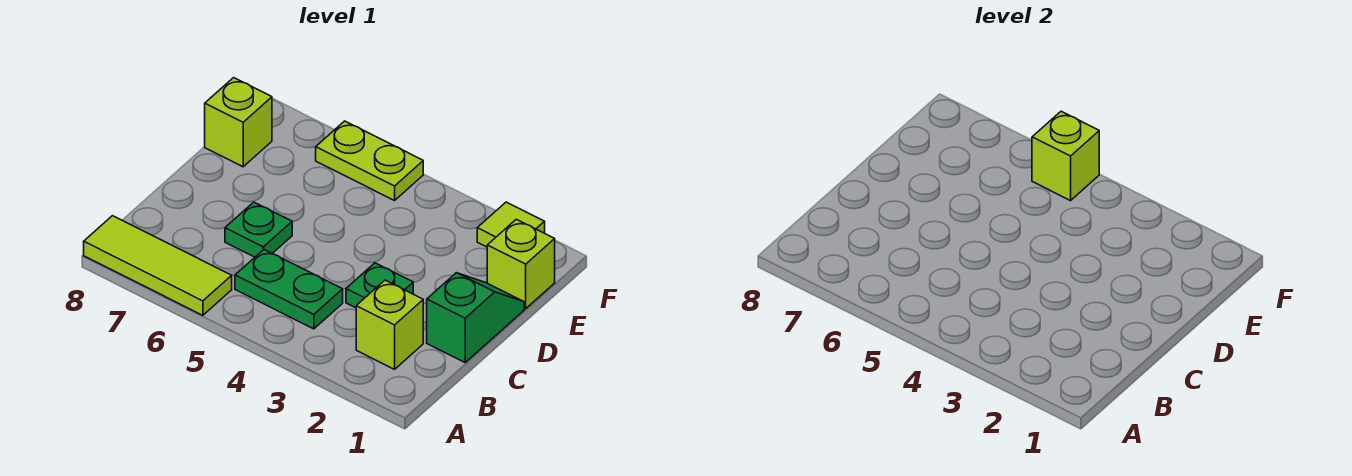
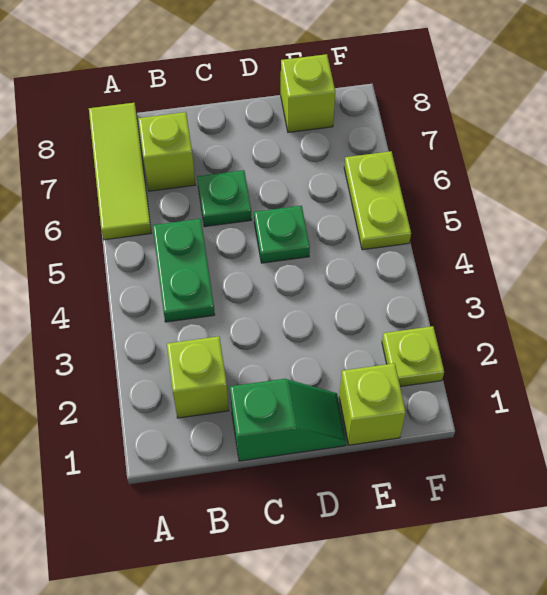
green 1x1 plate [346,263,413,308] -> green 1x1 plate moved to [254,206,310,263]
lime 1x1 tile [477,202,545,247] -> lime 1x1 plate [382,326,444,387]
lime 1x1 brick [1032,111,1099,201] -> lime 1x1 brick moved to [138,112,195,191]

